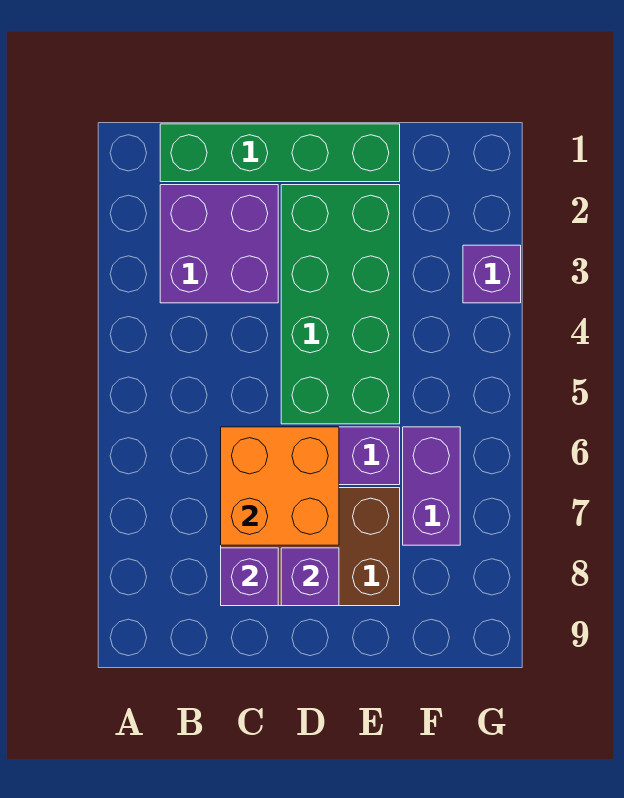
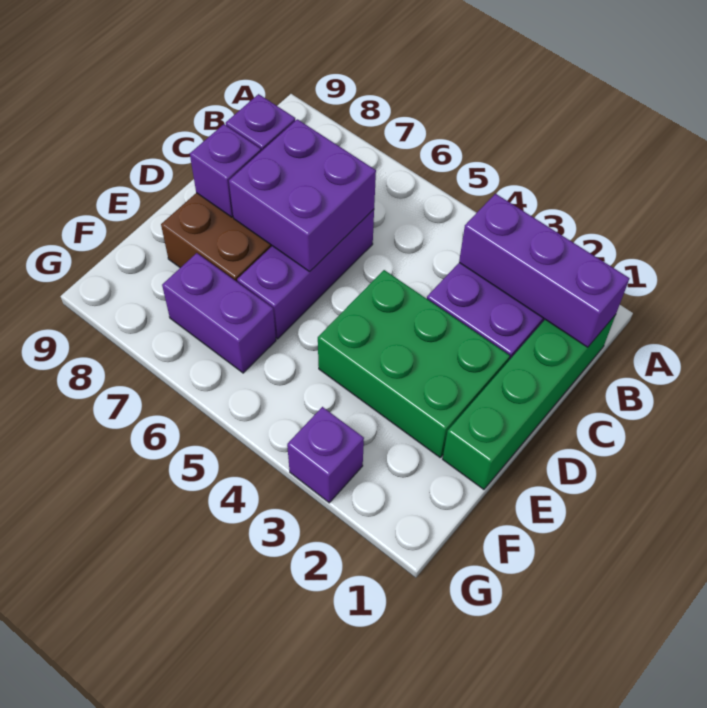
none -> purple 1x3 brick [459,194,629,347]
orange 2x2 brick [221,427,339,545] -> purple 2x2 brick [229,119,376,272]
green 2x4 brick [281,185,400,424] -> green 2x3 brick [318,270,510,457]

